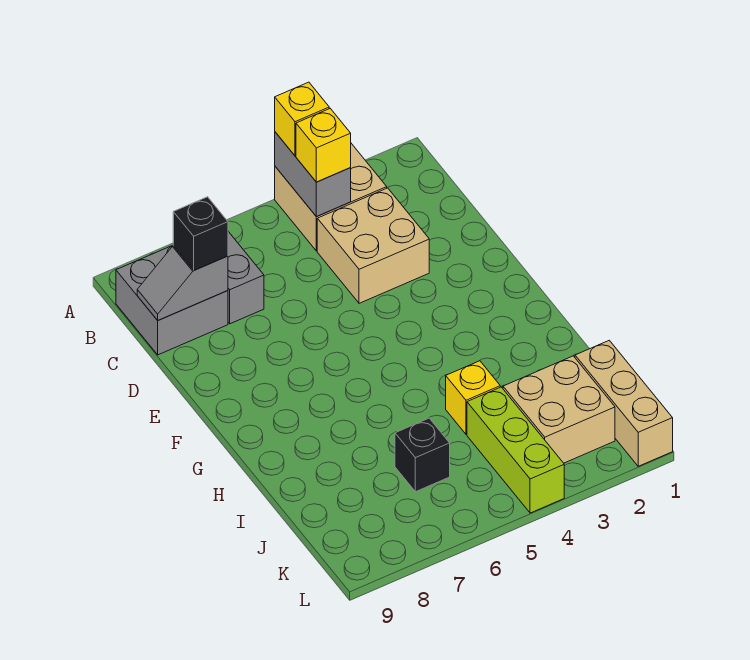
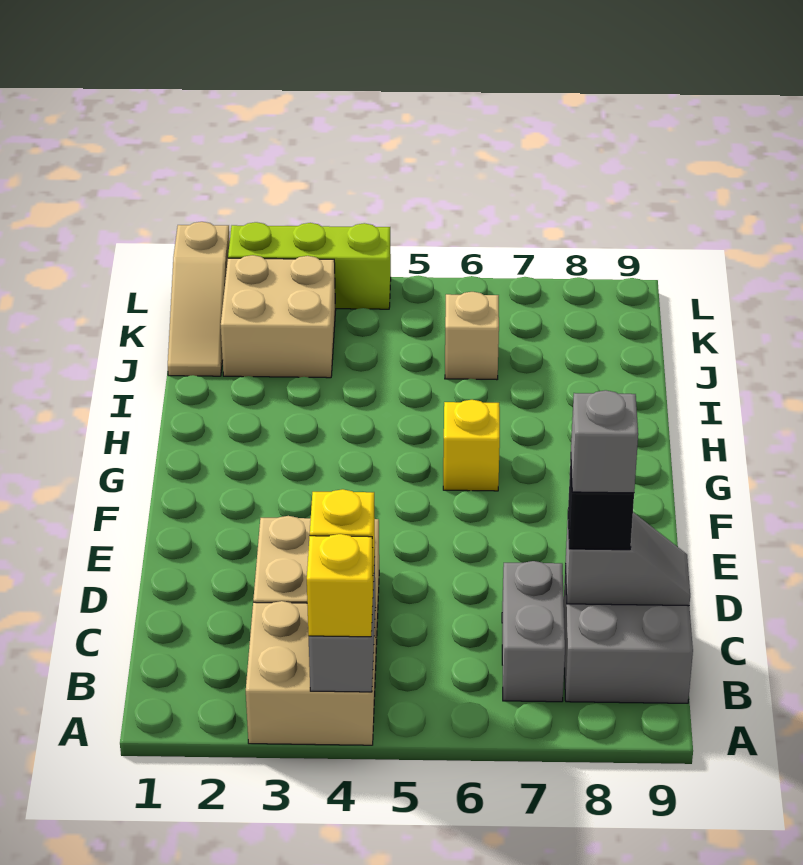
none -> grey 1x1 brick [571,390,638,493]
yellow 1x1 brick [446,361,500,434] -> yellow 1x1 brick moved to [443,400,500,491]
tan 1x3 brick [575,340,673,466] -> tan 1x3 slope [168,222,230,376]
lime 1x3 brick [467,387,564,513] -> lime 1x3 brick turned to [228,222,391,309]
black 1x1 brick [395,418,450,492] -> tan 1x1 brick [445,292,499,380]

